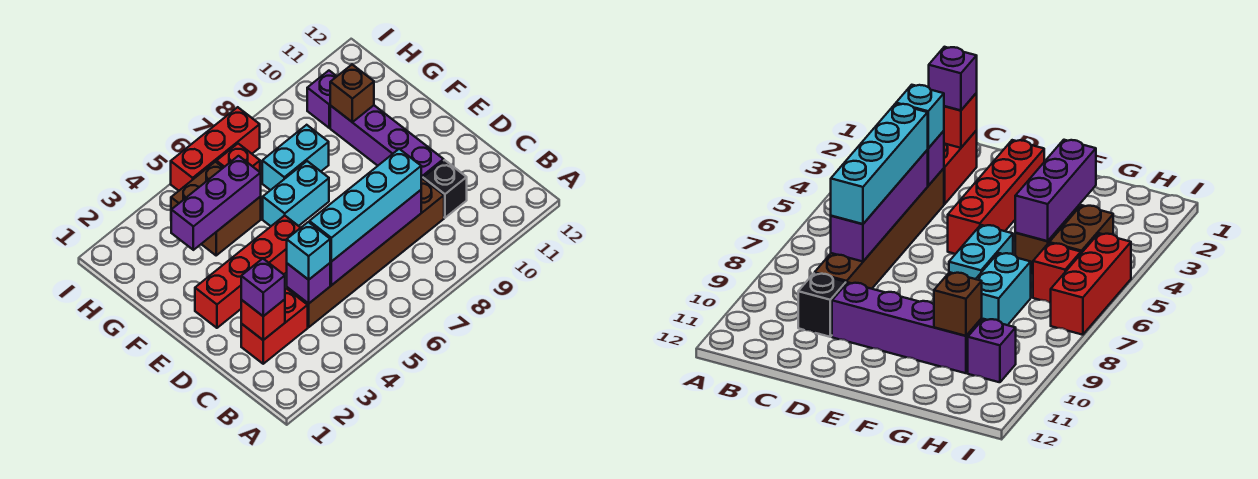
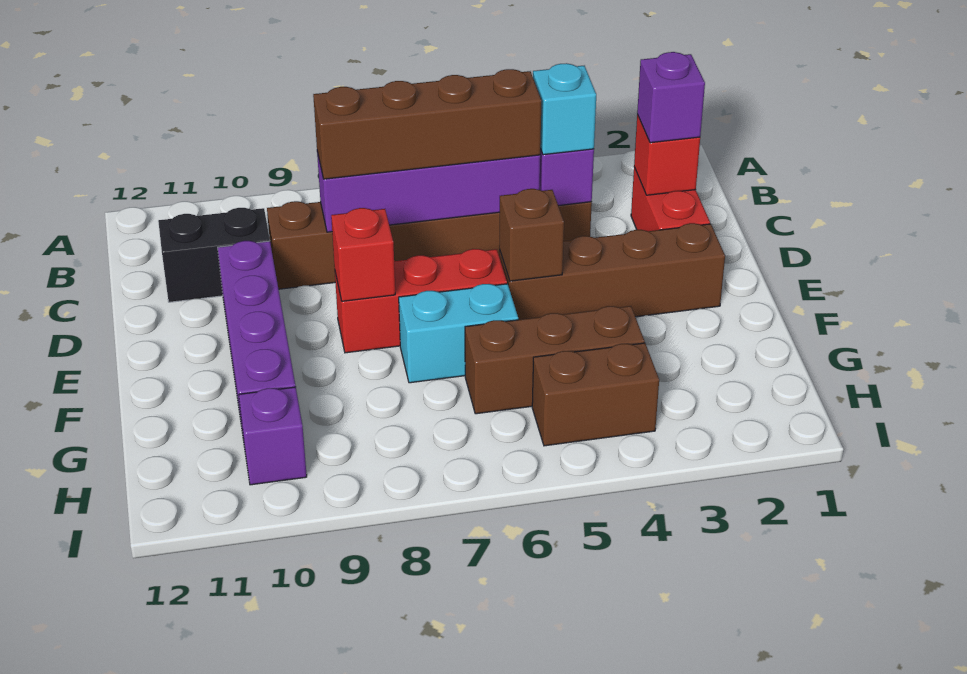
red 1x2 brick [241,288,308,364] -> red 1x2 brick turned to [631,167,710,231]
cyan 1x4 brick [309,149,421,262] -> brown 1x4 brick [313,69,541,179]
black 1x1 brick [423,160,467,218] -> black 1x2 brick [158,208,270,302]
red 1x4 brick [195,216,300,328] -> brown 1x4 brick [499,223,725,320]
purple 1x3 brick [171,156,261,250] -> none
brown 1x2 brick [202,197,261,255] -> brown 1x3 brick [465,306,645,414]
cyan 1x2 brick [262,125,329,190] -> none
brown 1x1 brick [330,65,374,122] -> brown 1x1 brick moved to [499,189,564,281]
red 1x1 brick [216,144,260,172] -> red 1x1 brick moved to [331,208,395,301]
red 1x3 brick [171,107,260,191] -> red 1x3 brick moved to [335,249,507,353]

